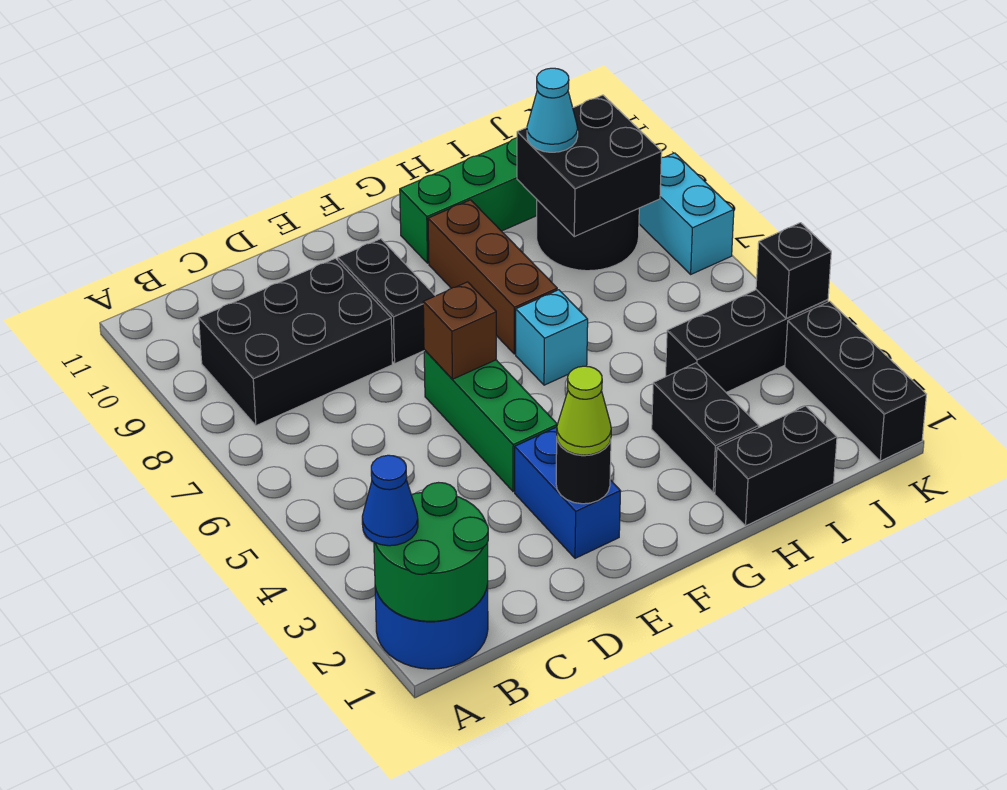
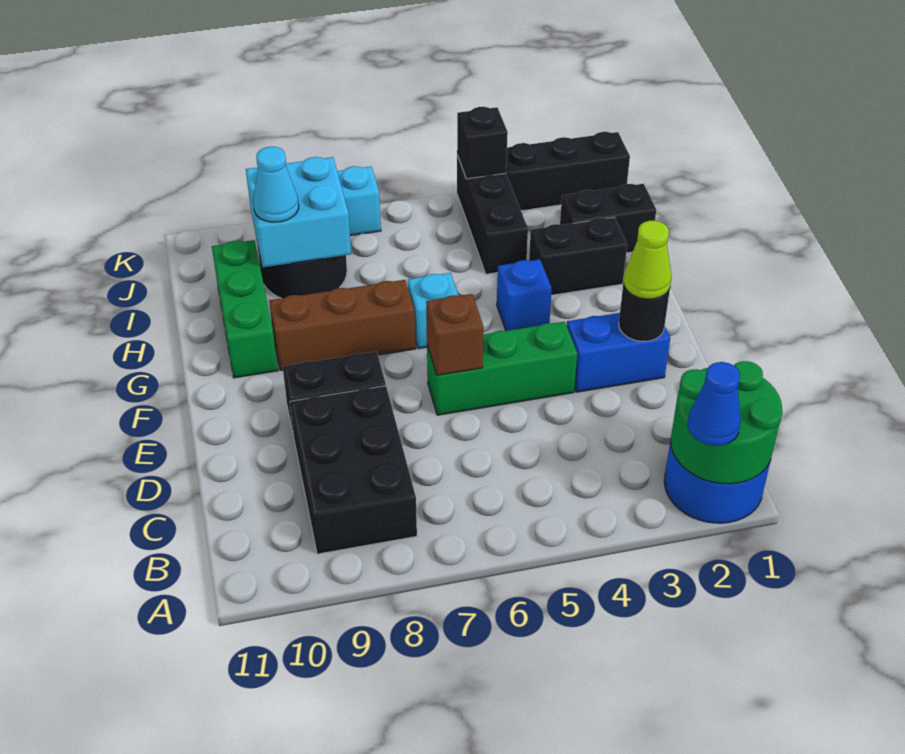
none -> blue 1x1 brick [497,259,552,331]
black 1x2 brick [715,406,837,526] -> black 1x2 brick turned to [560,184,656,253]
black 2x2 brick [517,95,662,237] -> cyan 2x2 brick [246,157,351,267]

